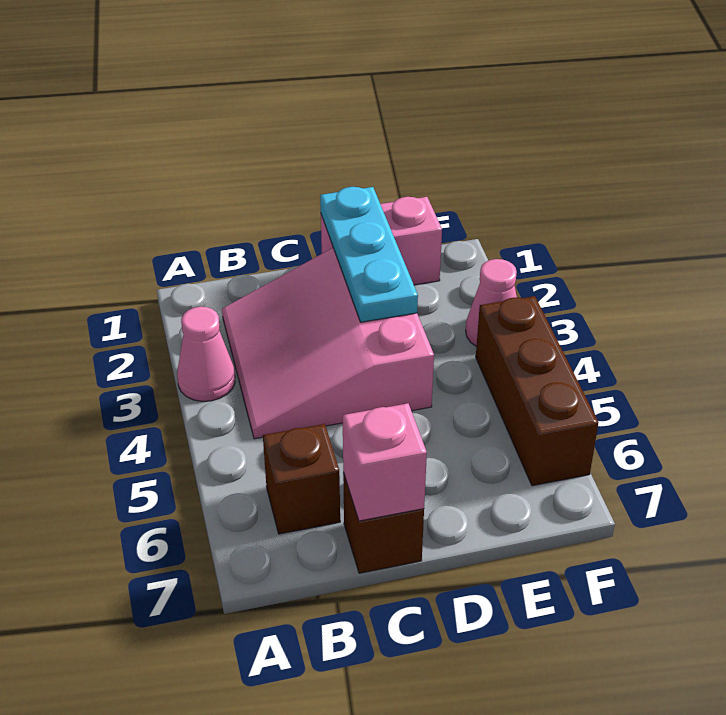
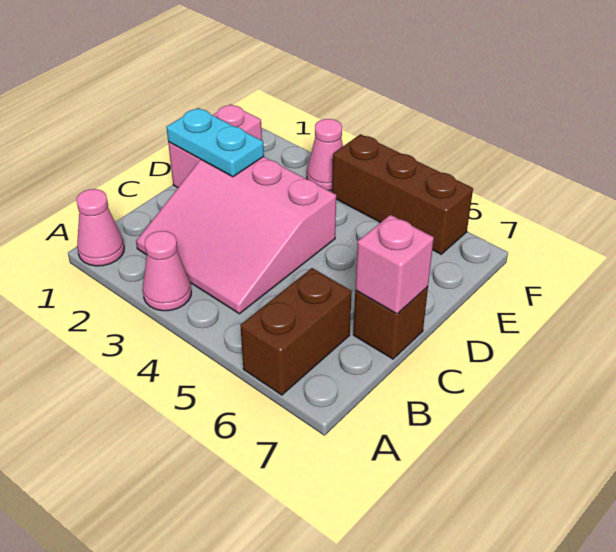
none -> pink 1x1 cone [76,189,124,266]
brown 1x1 brick [263,424,340,534] -> brown 1x2 brick [240,268,352,395]
cyan 1x3 plate [320,187,418,322] -> cyan 1x2 plate [166,108,264,177]

